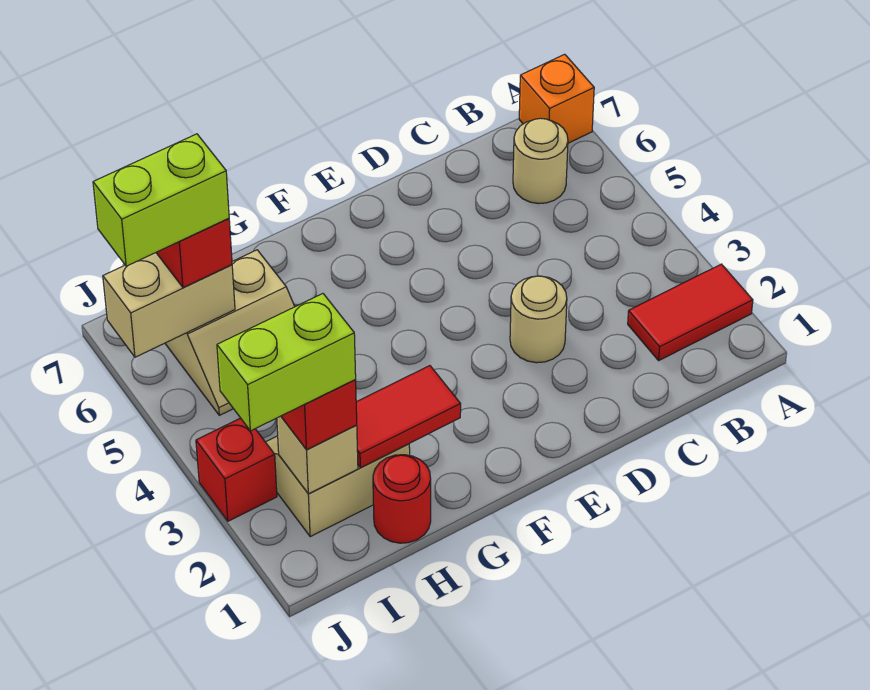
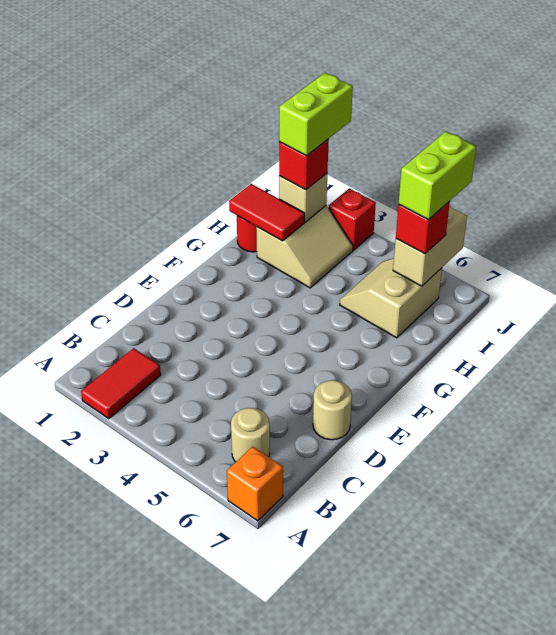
tan 1x1 round brick [510,276,567,363] -> tan 1x1 round brick moved to [313,380,352,440]
red 1x2 tile [356,366,461,468] -> red 1x2 tile turned to [229,184,304,241]

